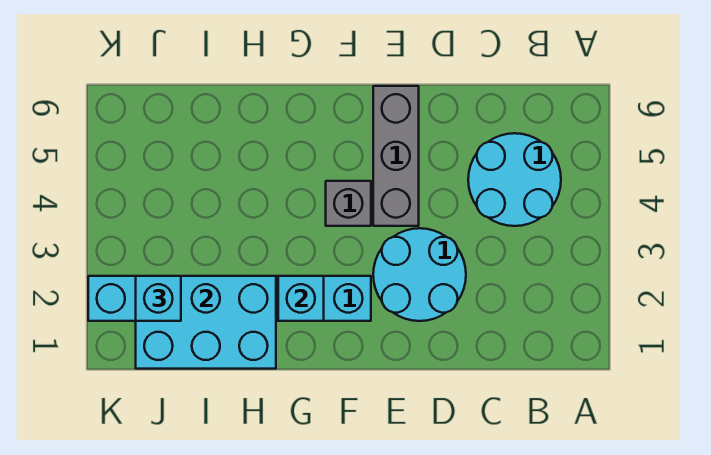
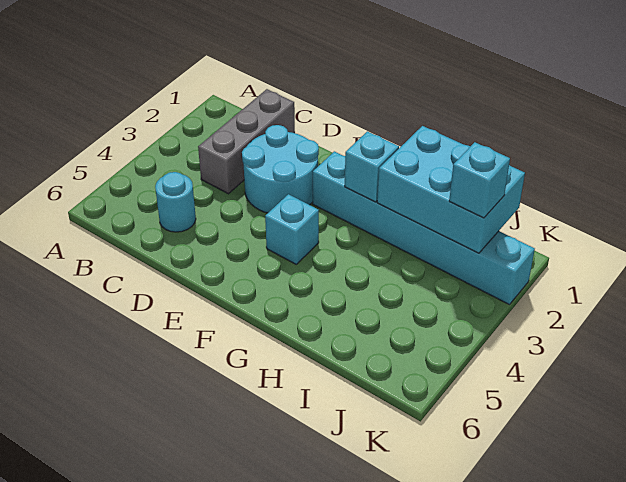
cyan 2x2 round brick [468,133,561,226] -> cyan 1x1 round brick [155,172,196,232]
grey 1x3 brick [373,86,419,226] -> grey 1x3 brick moved to [198,89,295,194]
grey 1x1 brick [326,181,371,226] -> cyan 1x1 brick [265,194,319,264]

